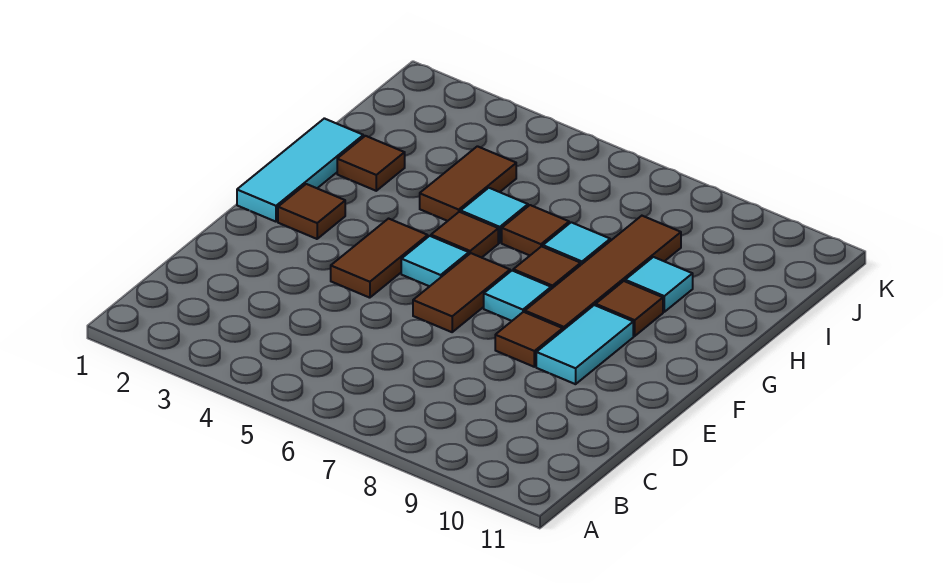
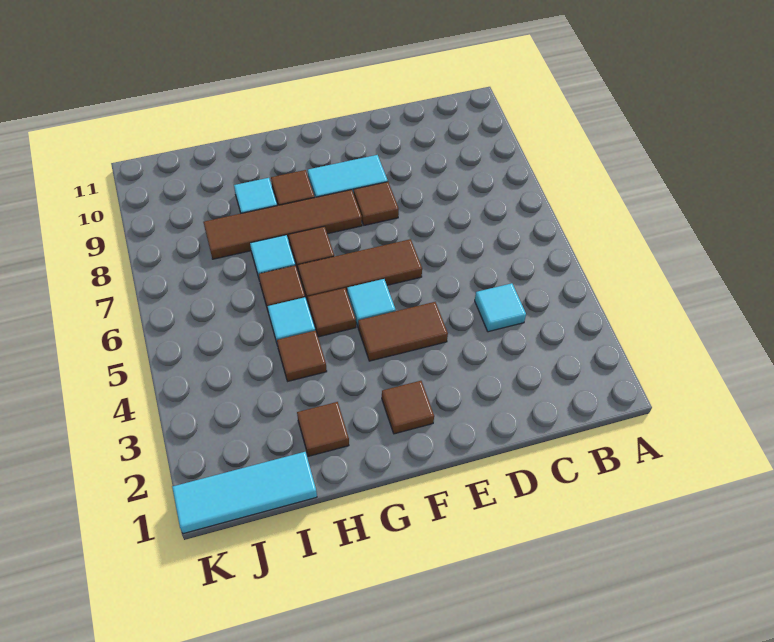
brown 1x2 tile [413,253,510,332] -> brown 1x3 tile [298,239,422,303]
cyan 1x3 tile [237,118,363,222] -> cyan 1x3 tile moved to [172,452,317,534]
cyan 1x1 tile [484,271,551,321] -> cyan 1x1 tile moved to [475,283,526,332]
brown 1x2 tile [420,146,516,221] -> brown 1x1 tile [277,331,327,381]

